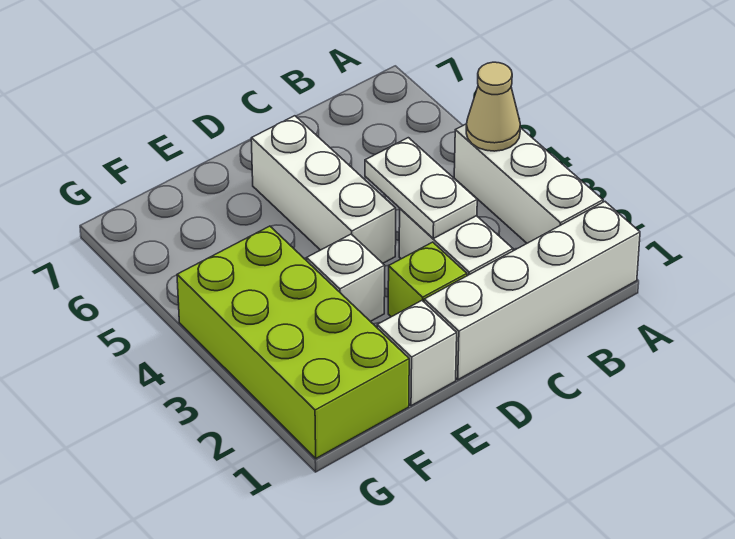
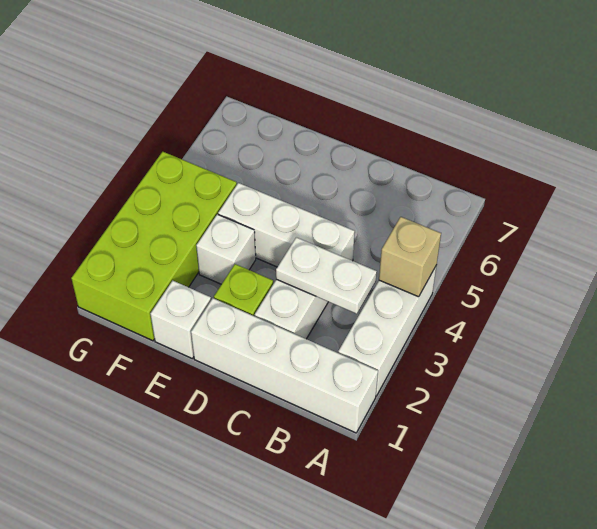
tan 1x1 cone [466,62,520,151] -> tan 1x1 brick [379,217,441,297]
white 1x2 plate [365,138,477,239] -> white 1x2 plate turned to [276,237,377,314]
white 1x3 brick [251,116,396,263] -> white 1x3 brick turned to [218,183,355,267]

